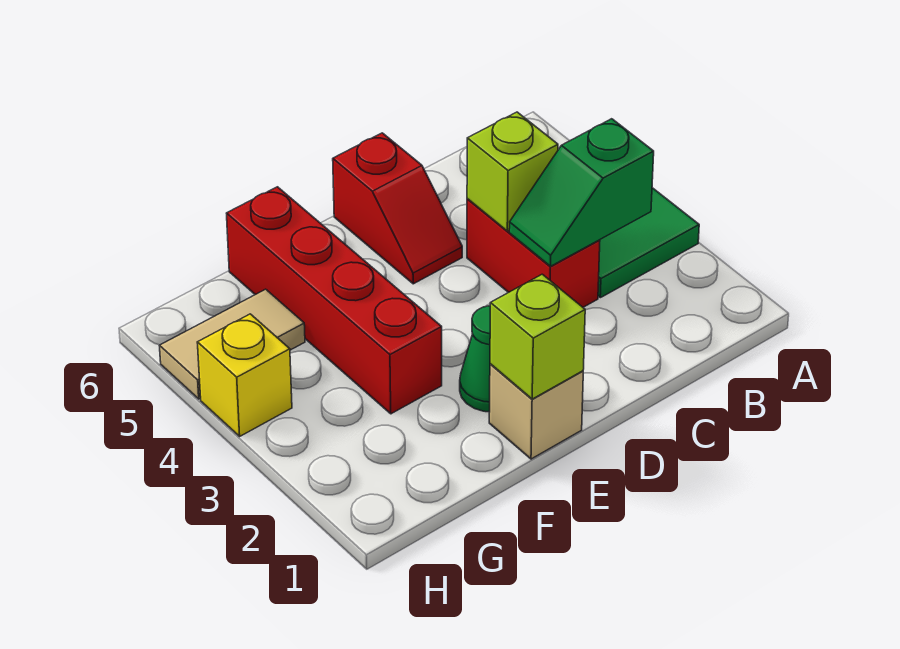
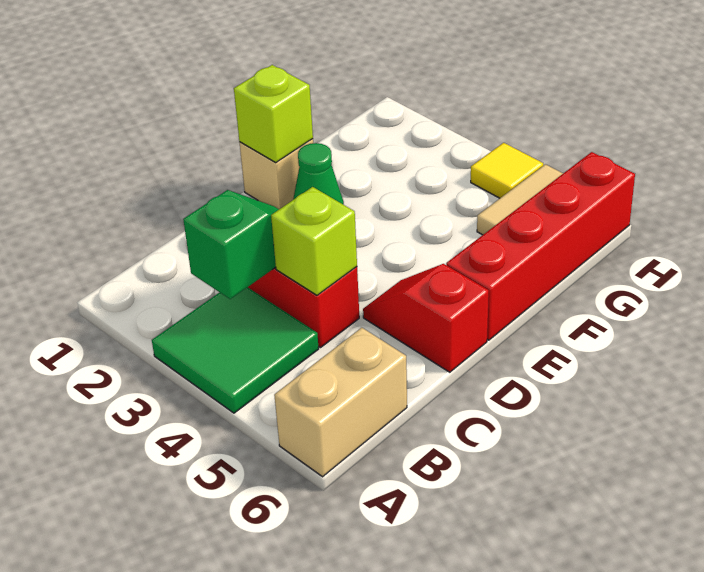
none -> tan 1x2 brick [274,328,407,477]
red 1x4 brick [227,187,442,414] -> red 1x4 brick turned to [446,152,635,340]
yellow 1x1 brick [197,314,292,436] -> yellow 1x1 tile [471,143,543,198]

